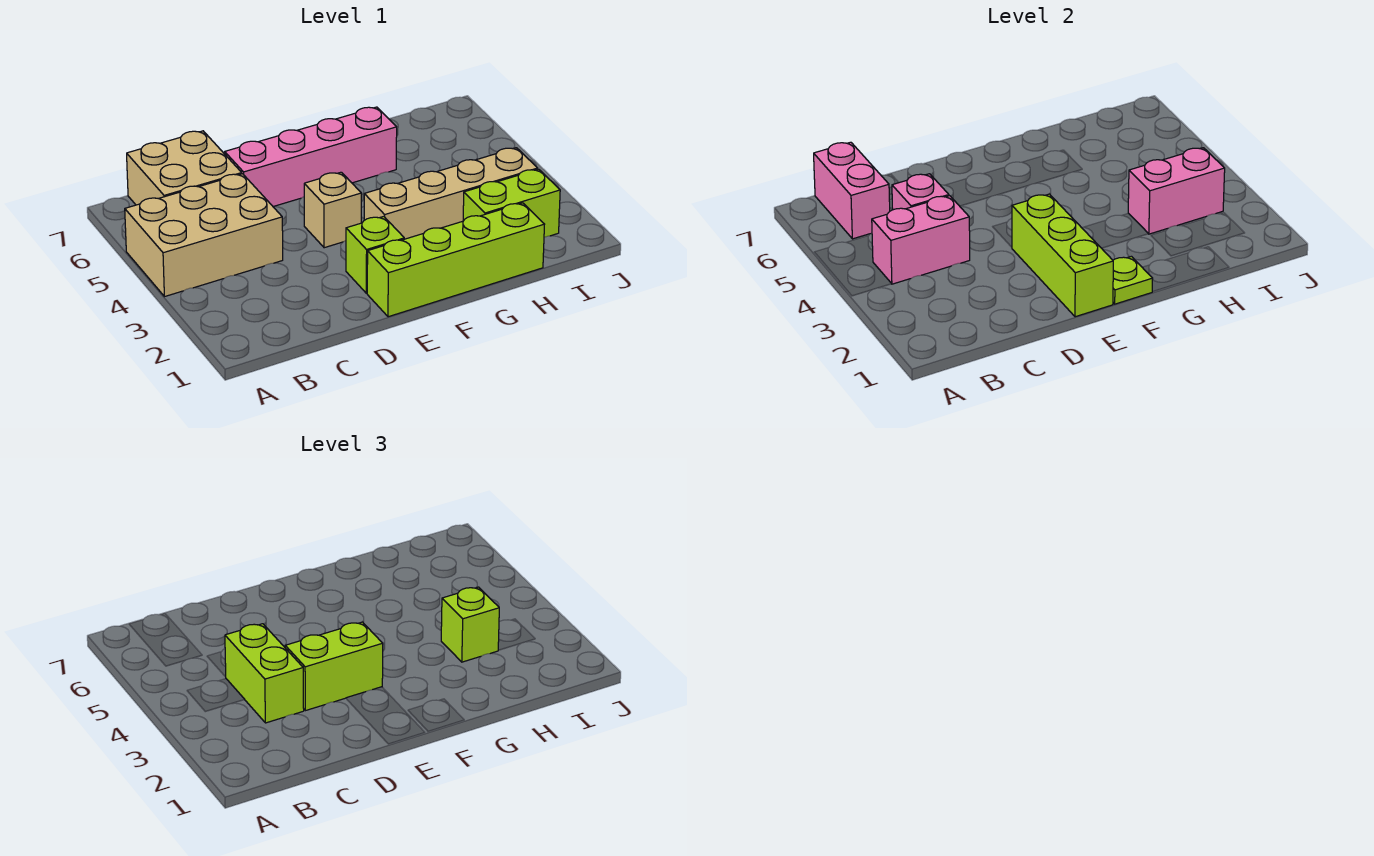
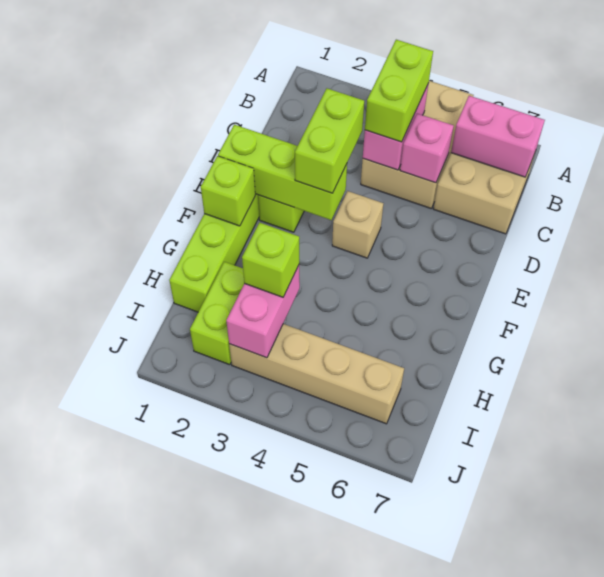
lime 1x2 brick [225,624,304,723] -> lime 1x2 brick turned to [365,40,433,142]
pink 1x4 brick [225,107,397,207] -> none
lime 1x1 plate [1113,256,1153,304] -> lime 1x1 brick [201,156,255,226]
tan 1x4 brick [364,148,538,239] -> tan 1x4 brick turned to [229,324,404,424]

